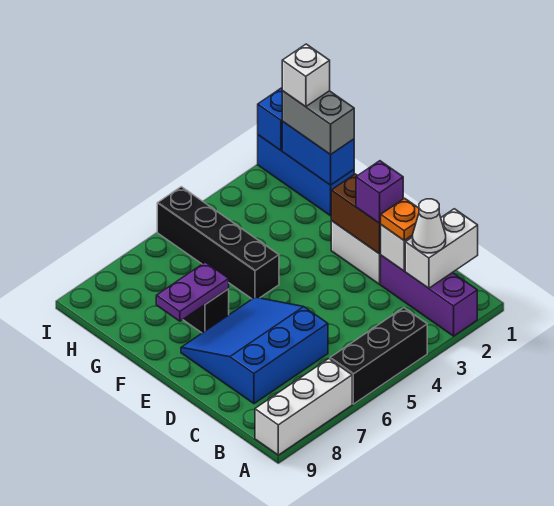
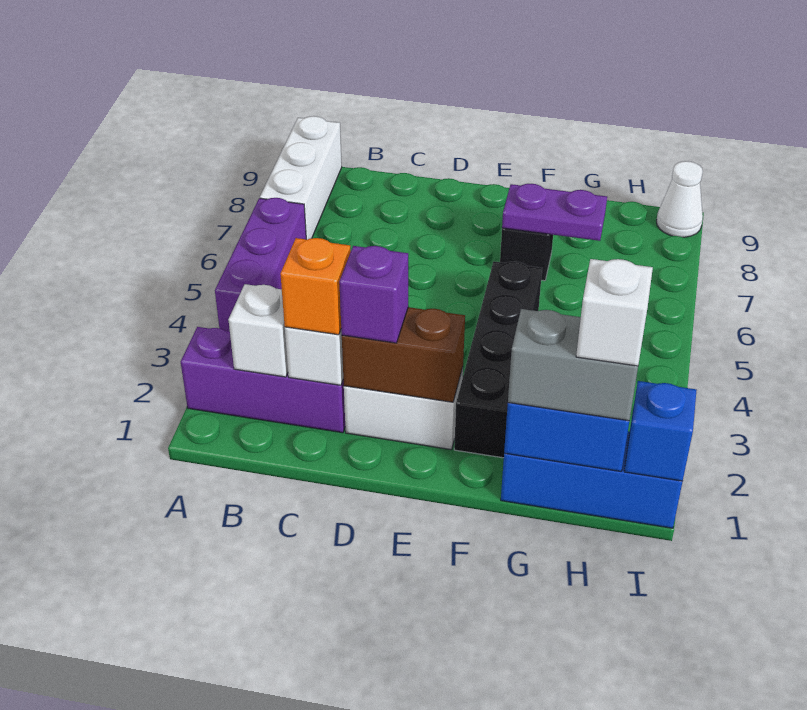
black 1x3 brick [330,308,427,404] -> purple 1x3 brick [215,198,306,331]
white 1x2 brick [405,209,478,288] -> white 1x1 brick [228,284,288,377]
white 1x1 cone [413,199,446,253] -> white 1x1 cone moved to [656,161,703,237]
orange 1x1 plate [381,198,419,240] -> orange 1x1 brick [280,238,351,335]
blue 3x3 slope [181,297,328,404] -> none
black 1x4 brick [157,187,279,299] -> black 1x4 brick turned to [454,261,542,458]
purple 1x2 plate [156,262,229,321] -> purple 1x2 plate turned to [502,184,607,241]

